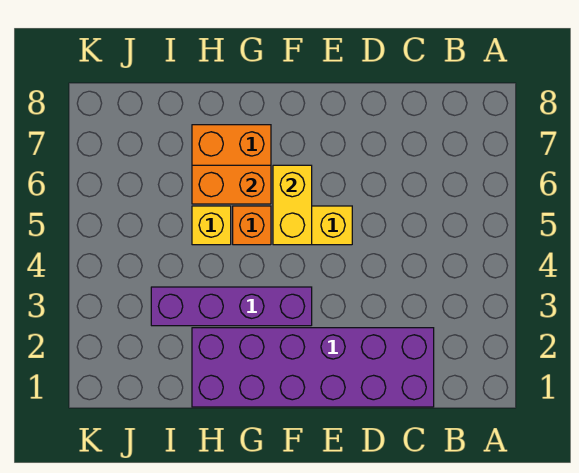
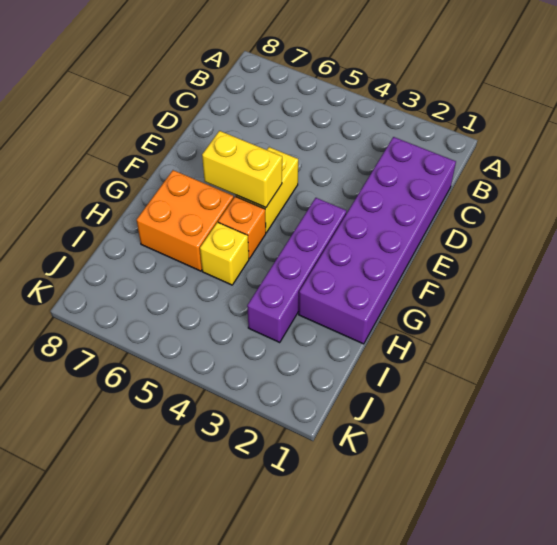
orange 1x2 brick [192,165,271,204] -> none

